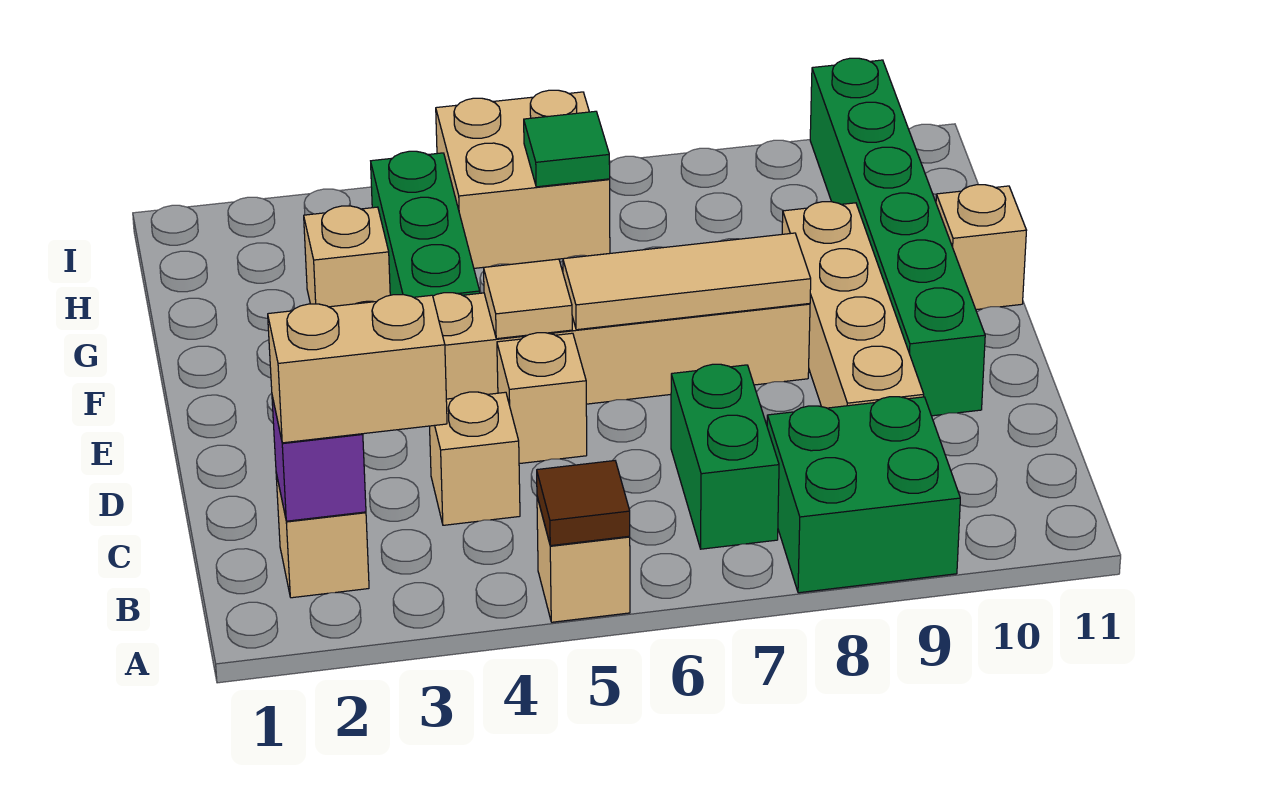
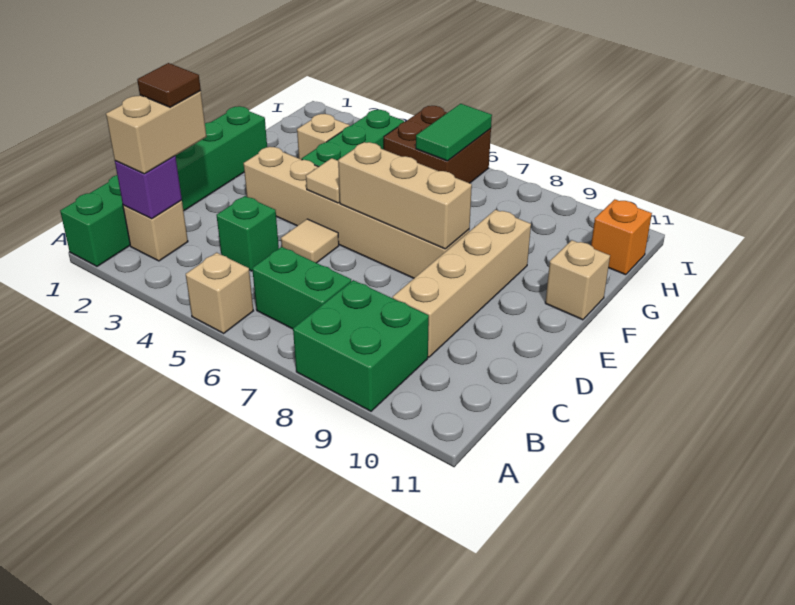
brown 1x1 tile [537,461,630,546] -> brown 1x1 tile moved to [137,63,201,107]
tan 1x2 brick [268,295,447,443] -> tan 1x2 brick turned to [106,91,206,174]
green 1x2 brick [671,364,779,549] -> green 1x2 brick turned to [252,247,351,329]
tan 1x1 brick [430,392,520,525] -> green 1x1 brick [217,196,279,271]
tan 1x1 brick [497,333,587,464] -> tan 1x1 tile [281,219,339,263]
green 1x6 brick [810,58,985,416] -> green 1x6 brick moved to [60,106,267,266]
tan 1x3 tile [563,233,811,330] -> tan 1x3 brick [338,142,472,249]
tan 2x2 brick [436,90,610,268] -> brown 2x2 brick [384,106,491,183]
green 1x1 tile [524,111,610,187] -> green 1x2 tile [416,104,492,161]
none -> orange 1x1 brick [591,199,652,275]

